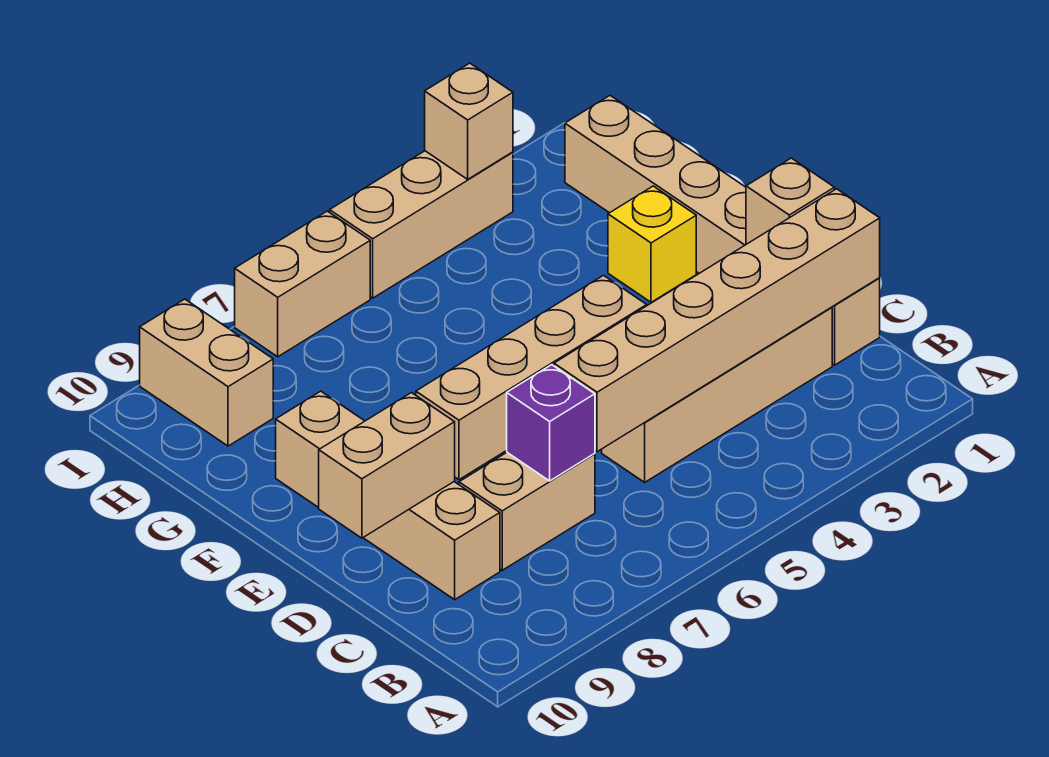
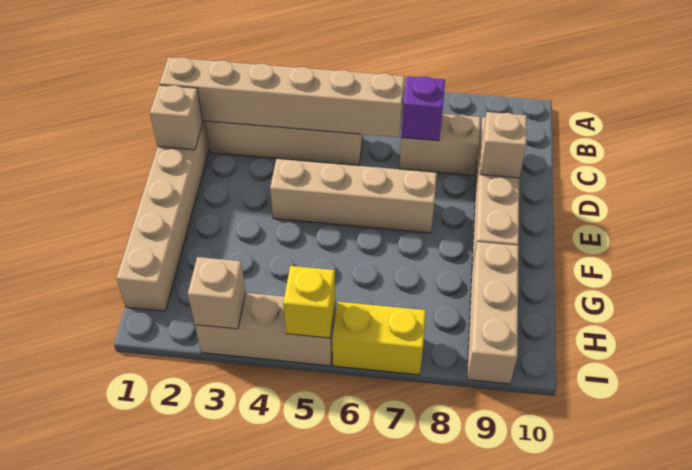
tan 1x2 brick [319,393,455,538] -> tan 1x1 brick [480,112,527,178]
yellow 1x1 brick [608,186,696,302] -> yellow 1x1 brick moved to [283,266,335,338]
tan 1x2 brick [140,299,273,446] -> tan 1x3 brick [467,242,519,384]
tan 1x2 brick [235,211,370,357] -> yellow 1x2 brick [332,302,426,375]

